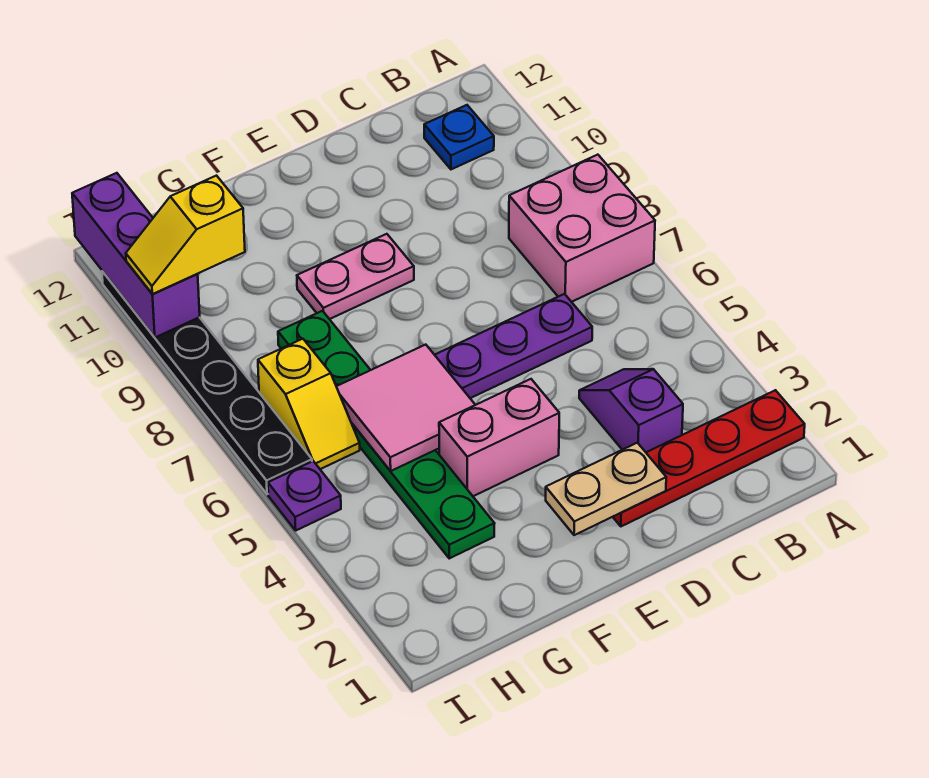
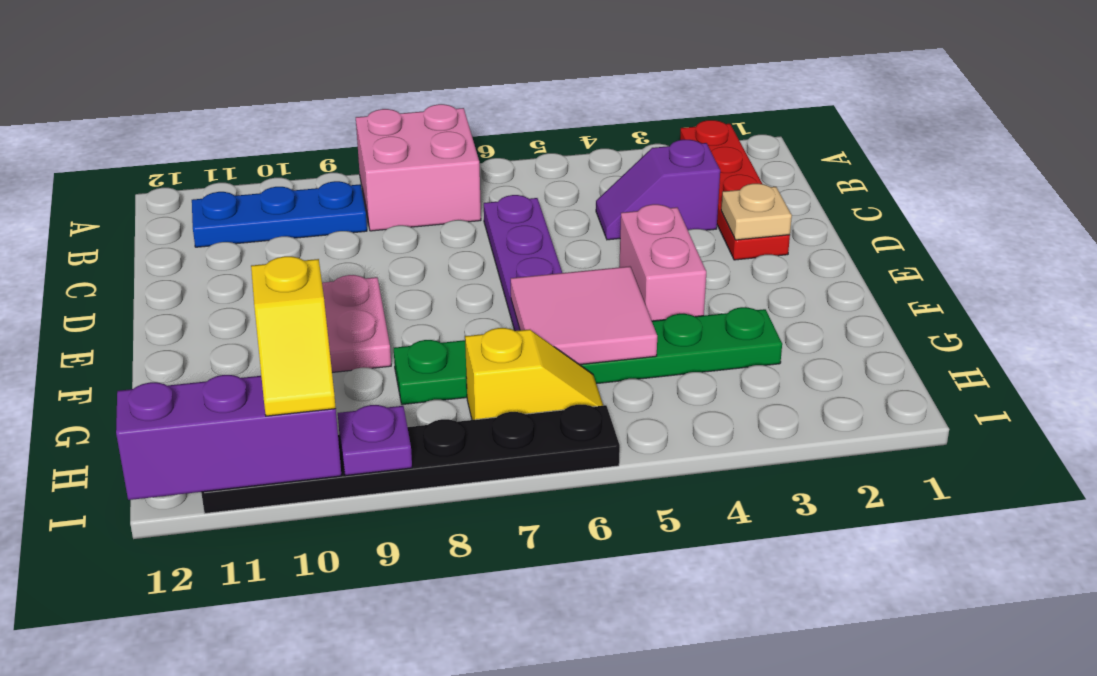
blue 1x1 plate [424,105,494,169] -> blue 1x3 plate [192,181,367,247]
tan 1x2 plate [546,443,666,535] -> tan 1x1 plate [721,184,792,240]
purple 1x1 plate [268,461,341,530] -> purple 1x1 plate moved to [338,405,412,476]

